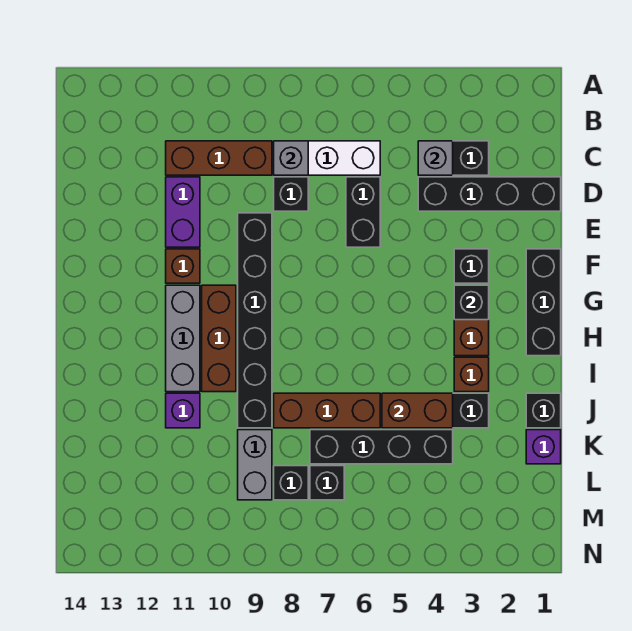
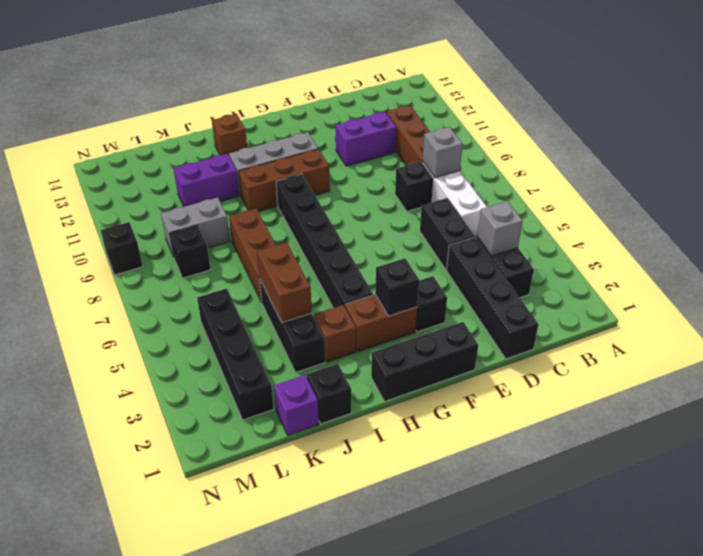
black 1x2 brick [346,177,380,247] -> black 1x2 brick turned to [420,198,475,270]
black 1x6 brick [238,213,272,428] -> black 1x6 brick turned to [276,174,373,308]
brown 1x1 brick [166,249,200,283] -> brown 1x1 brick moved to [212,114,247,155]
purple 1x1 brick [166,393,200,428] -> purple 1x2 brick [173,154,239,207]
black 1x4 brick [310,430,453,464] -> black 1x4 brick moved to [197,288,274,420]
black 1x1 brick [310,466,344,500] -> black 1x1 brick moved to [101,222,143,275]

